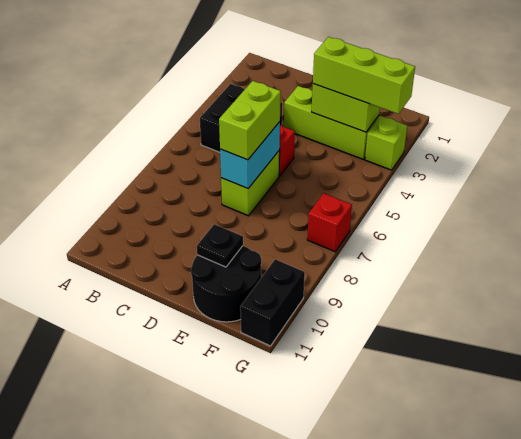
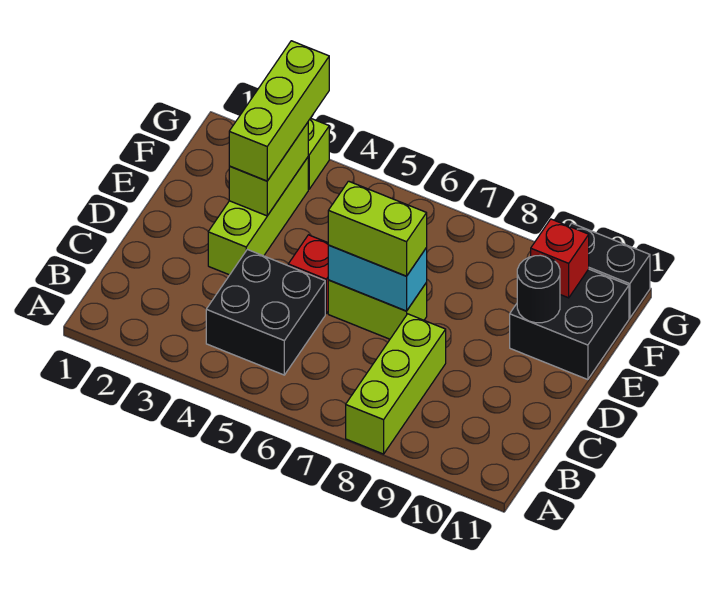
none -> lime 1x3 brick [346,314,446,454]
black 2x2 round brick [191,246,261,322] -> black 2x2 brick [510,269,629,380]
black 1x1 plate [197,224,243,267] -> black 1x1 round brick [517,255,560,323]
red 1x1 brick [307,193,352,252] -> red 1x1 brick moved to [531,219,589,298]

